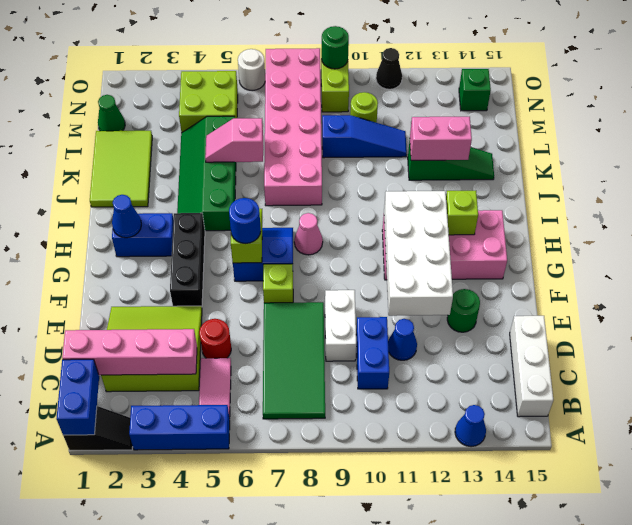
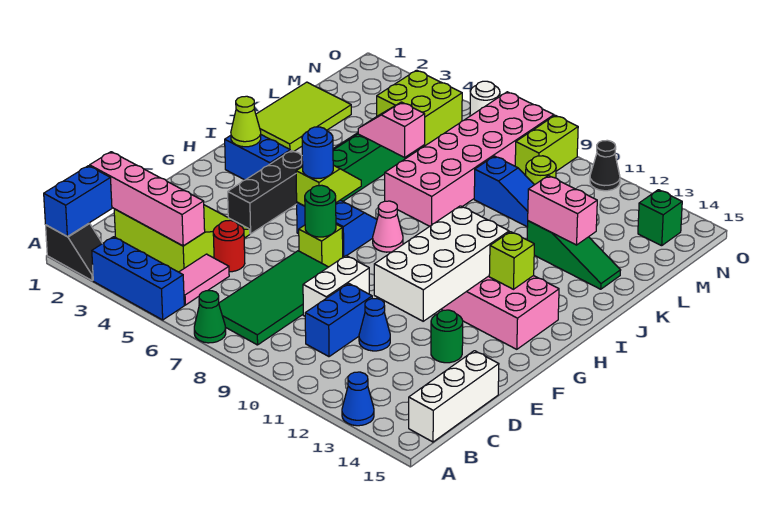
blue 1x1 cone [112,195,141,238] -> lime 1x1 cone [231,96,261,147]
green 1x1 cone [98,95,125,131] -> green 1x1 cone moved to [194,291,226,343]
green 1x1 round brick [321,26,349,69] -> green 1x1 round brick moved to [305,185,336,237]

